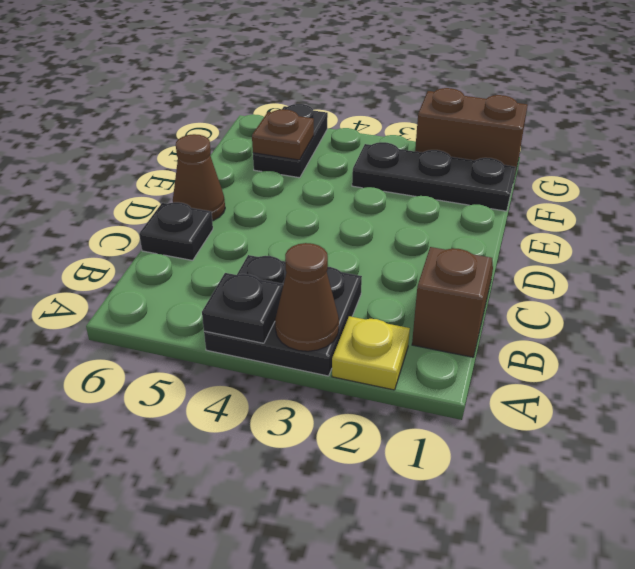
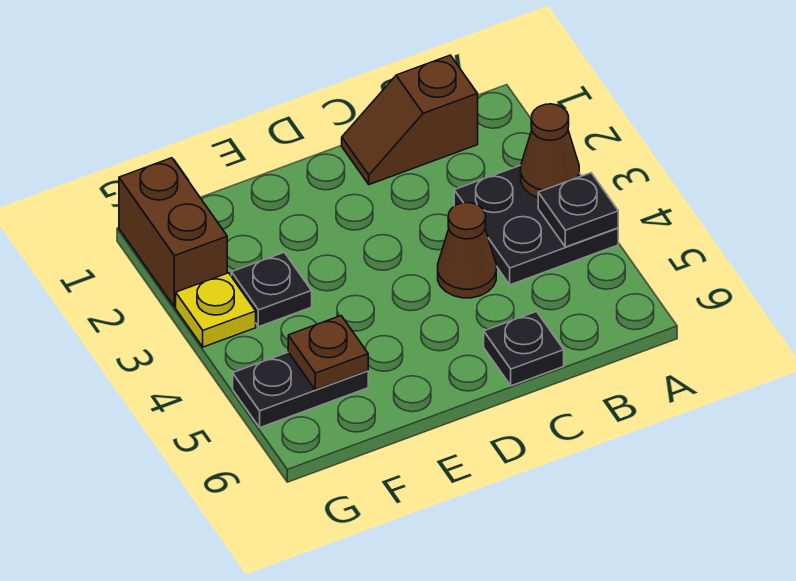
yellow 1x1 plate [332,316,410,390] -> yellow 1x1 plate moved to [176,273,256,347]
brown 1x1 cone [173,134,225,221] -> brown 1x1 cone moved to [438,203,496,298]
black 1x3 plate [352,142,516,211] -> black 1x1 plate [231,252,312,327]

